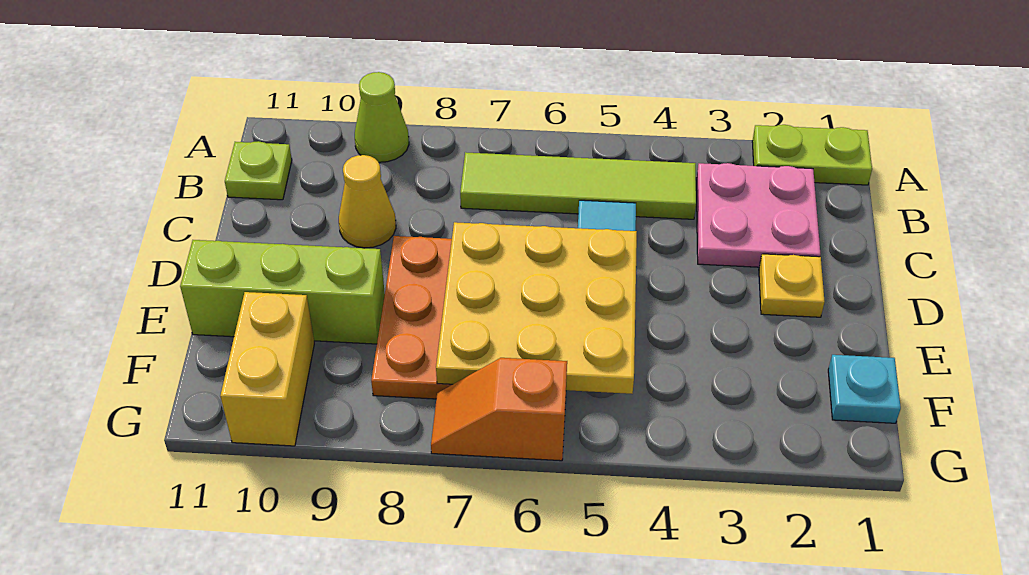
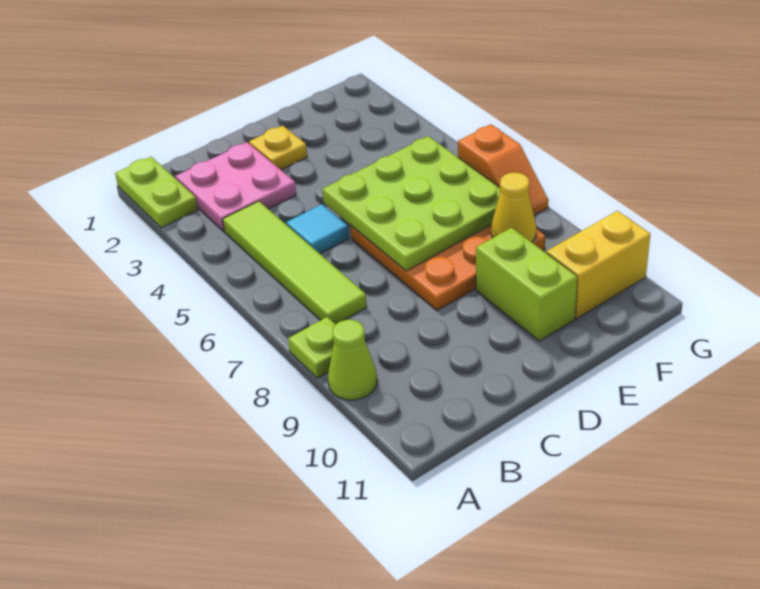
lime 1x1 plate [225,141,292,200] -> lime 1x1 plate moved to [288,317,336,378]
yellow 1x1 cone [339,155,396,248] -> yellow 1x1 cone moved to [491,173,536,242]
yellow 3x3 plate [436,222,637,394] -> lime 3x3 plate [322,136,500,271]
lime 1x3 brick [180,240,385,344] -> lime 1x2 brick [476,228,577,341]
cyan 1x1 plate [828,355,901,423] -> none

